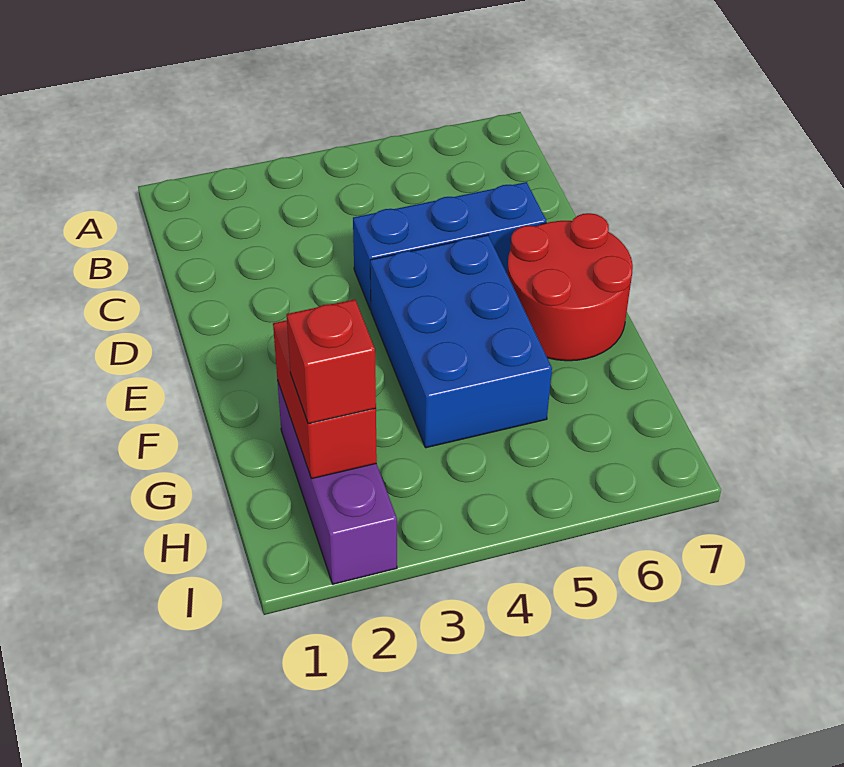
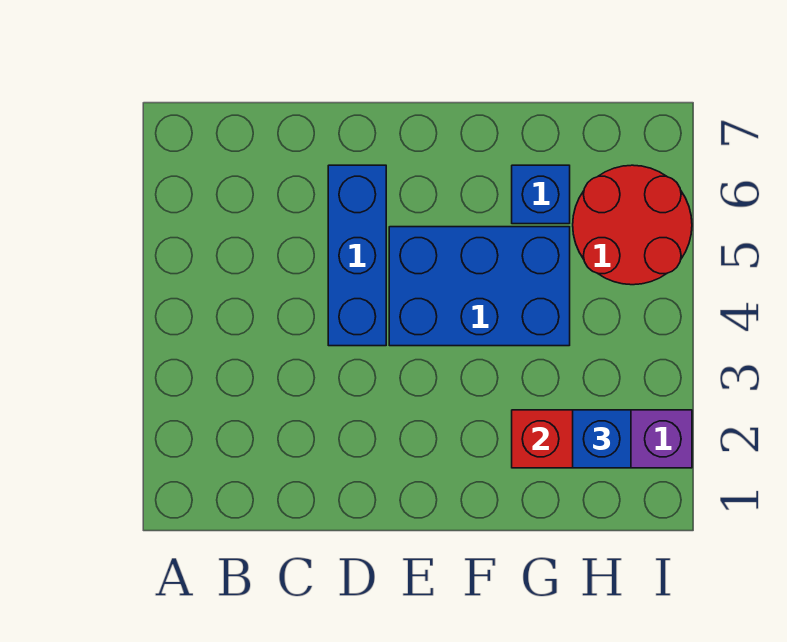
red 2x2 round brick [507,213,633,361] -> red 2x2 round brick moved to [573,165,692,285]
none -> blue 1x1 brick [512,165,570,224]
red 1x1 brick [287,299,376,424] -> blue 1x1 brick [573,410,631,468]

